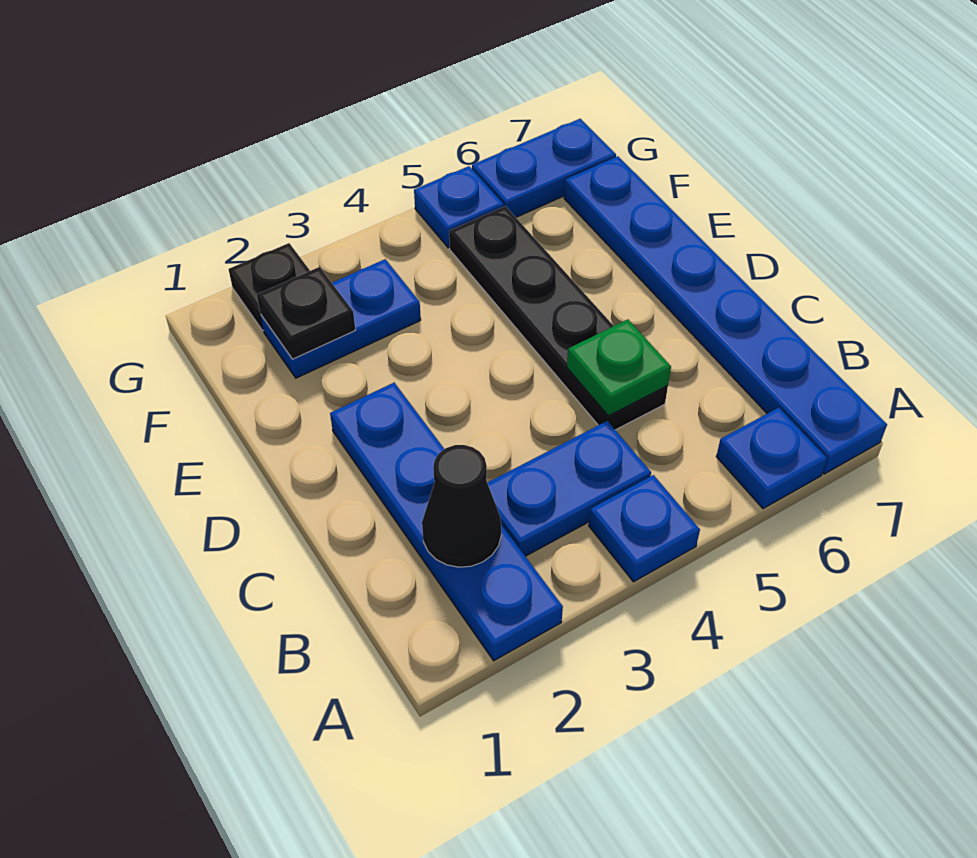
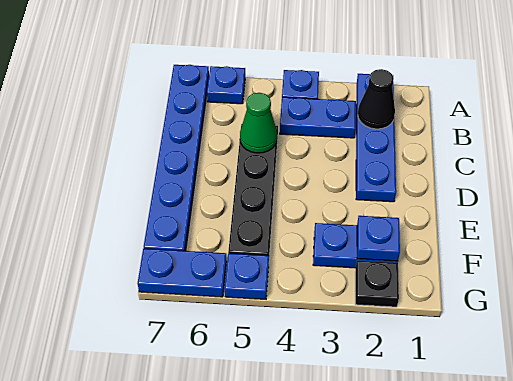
green 1x1 plate [567,319,671,416] -> green 1x1 cone [240,93,277,153]
black 1x1 plate [257,267,355,359] -> blue 1x1 plate [357,216,400,261]

